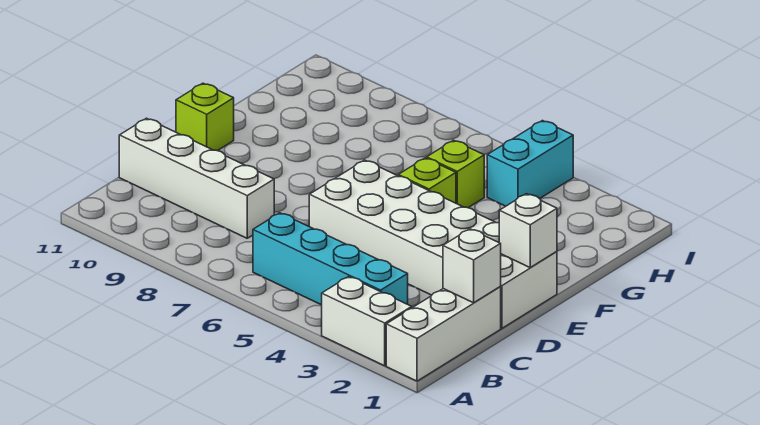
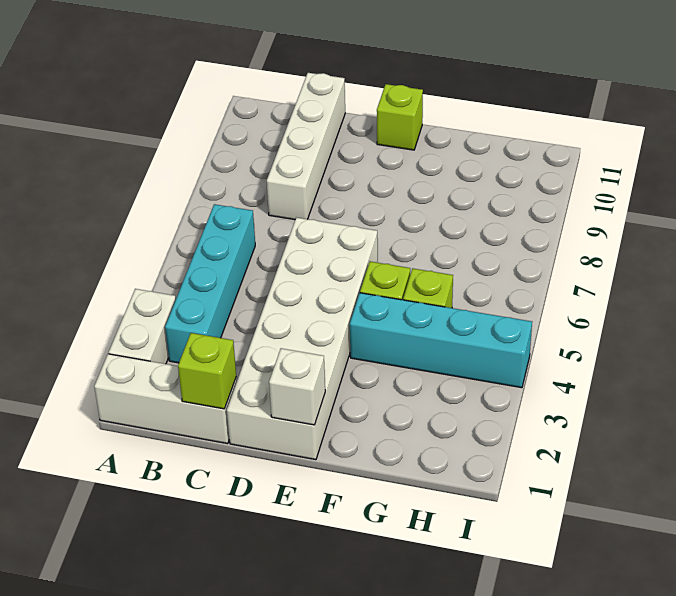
white 1x1 brick [443,229,501,303] -> lime 1x1 brick [178,333,236,409]
cyan 1x2 brick [487,121,573,206] -> cyan 1x4 brick [350,293,532,388]

